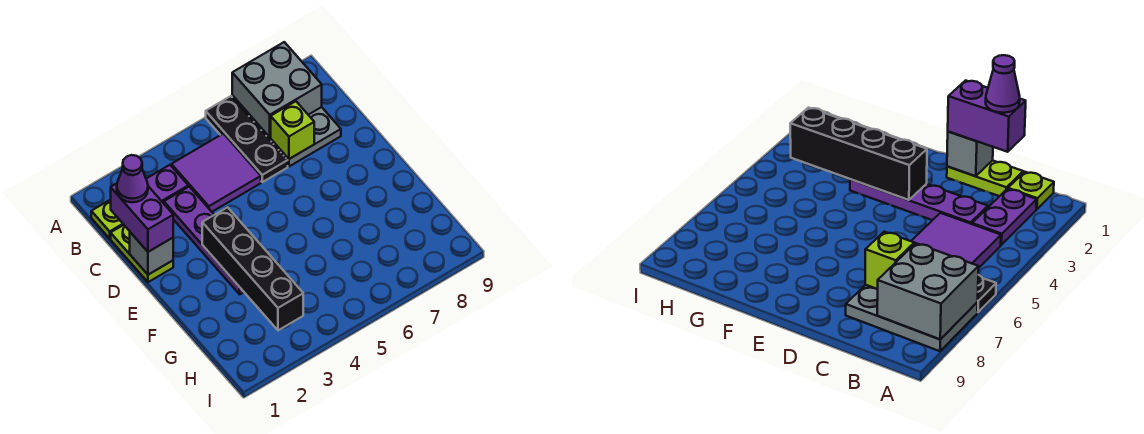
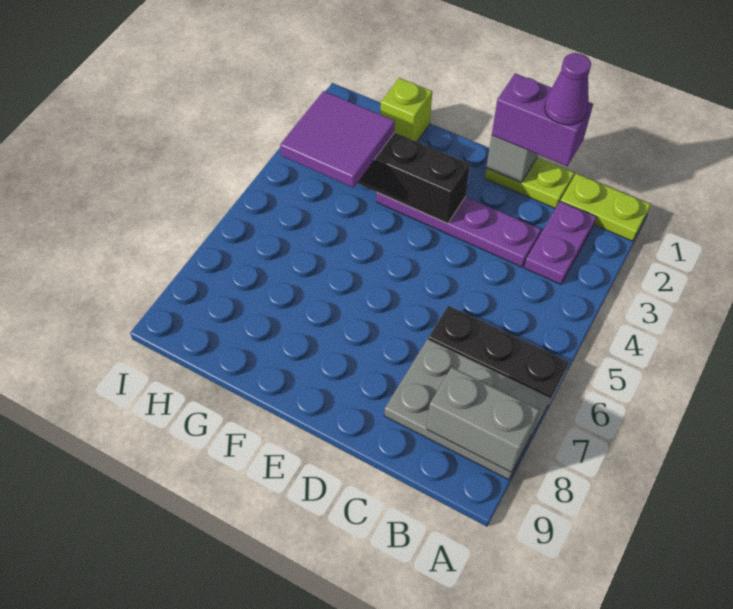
grey 2x2 brick [232,42,322,137] -> grey 1x2 brick [427,367,539,472]
lime 1x1 plate [91,200,124,238] -> lime 1x2 plate [561,174,651,241]
purple 2x2 tile [171,134,261,212] -> purple 2x2 tile moved to [280,91,395,188]
lime 1x1 brick [271,101,314,159] -> lime 1x1 brick moved to [381,78,432,142]

